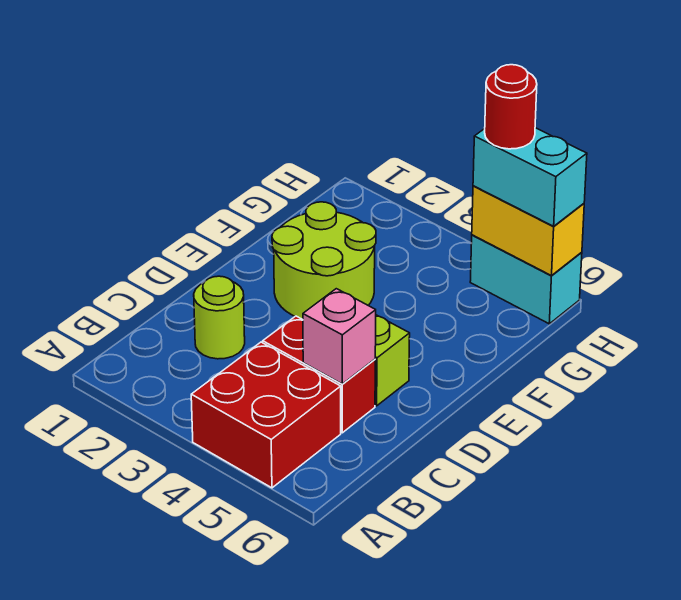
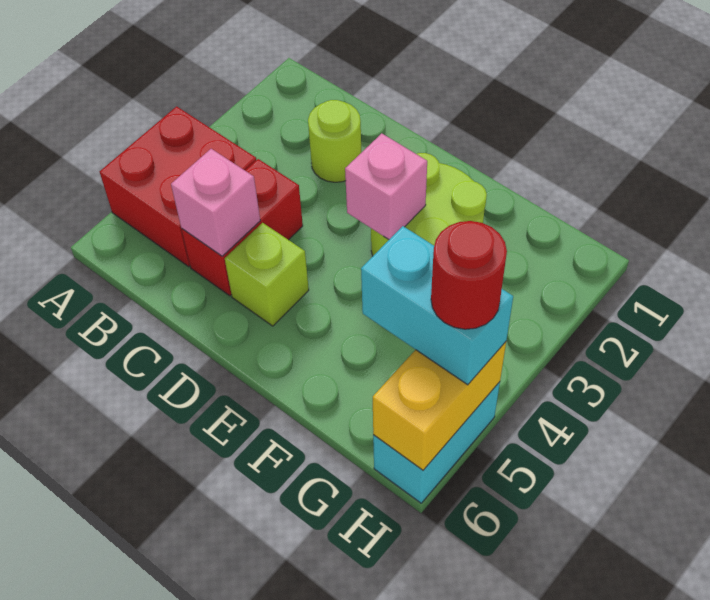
none -> pink 1x1 brick [345,133,427,239]
cyan 1x2 brick [473,128,587,226] -> cyan 1x2 brick turned to [361,226,513,385]

